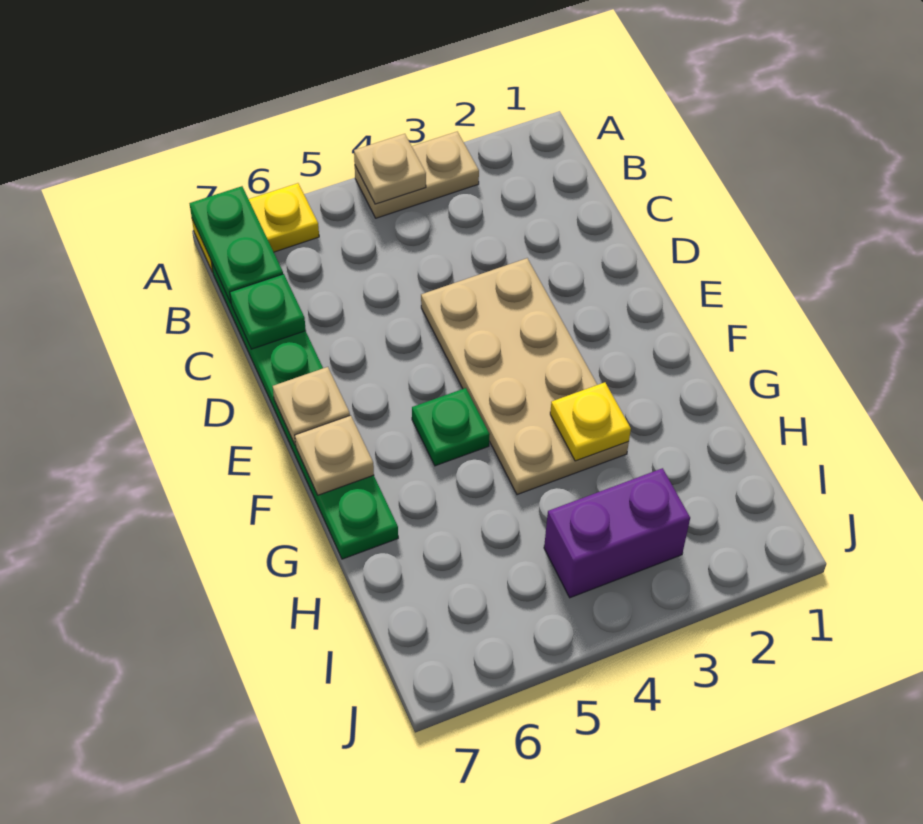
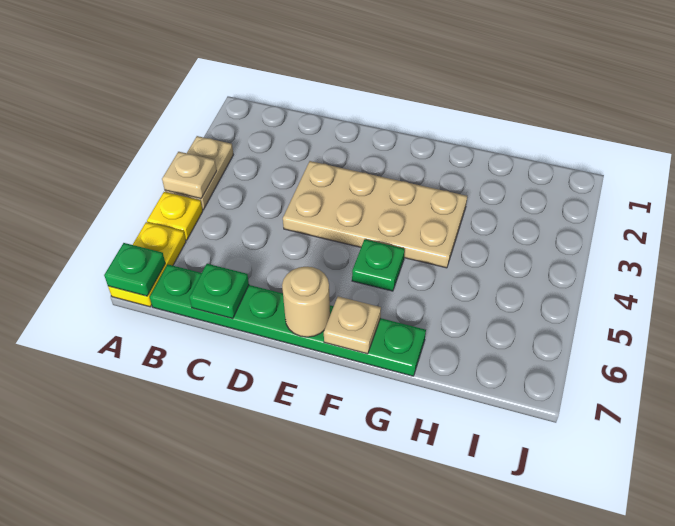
green 1x2 plate [189,186,283,303] -> green 1x1 plate [104,243,165,296]
tan 1x1 plate [273,367,350,445] -> tan 1x1 round brick [282,267,330,337]
yellow 1x1 plate [550,382,631,461] -> yellow 1x1 plate moved to [147,192,203,240]
purple 1x2 brick [544,468,690,598] -> none

